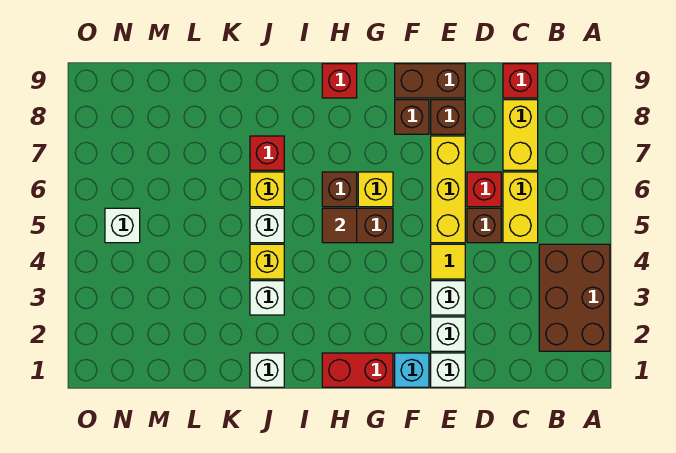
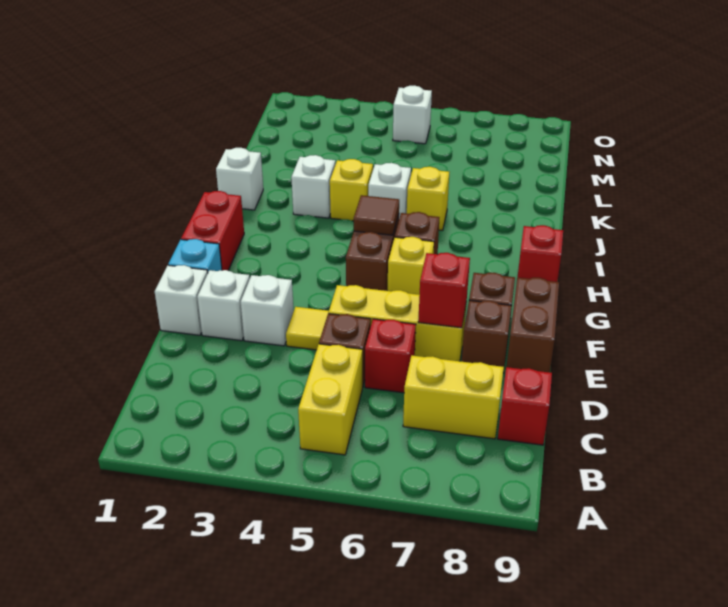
brown 2x3 brick [539,244,610,351] -> none
yellow 1x2 brick [503,172,538,243] -> yellow 1x2 brick turned to [298,344,362,455]
red 1x1 brick [250,136,284,170] -> red 1x1 brick moved to [418,253,470,328]

